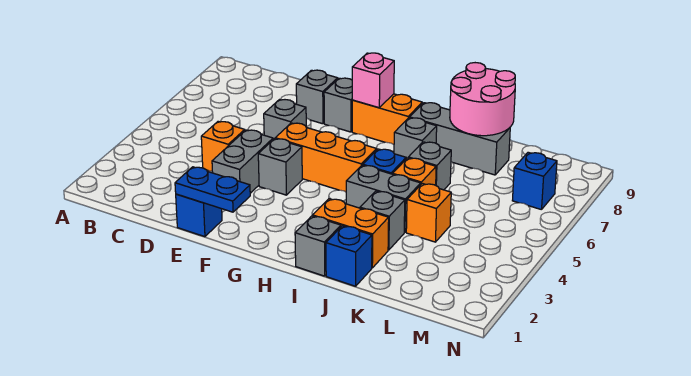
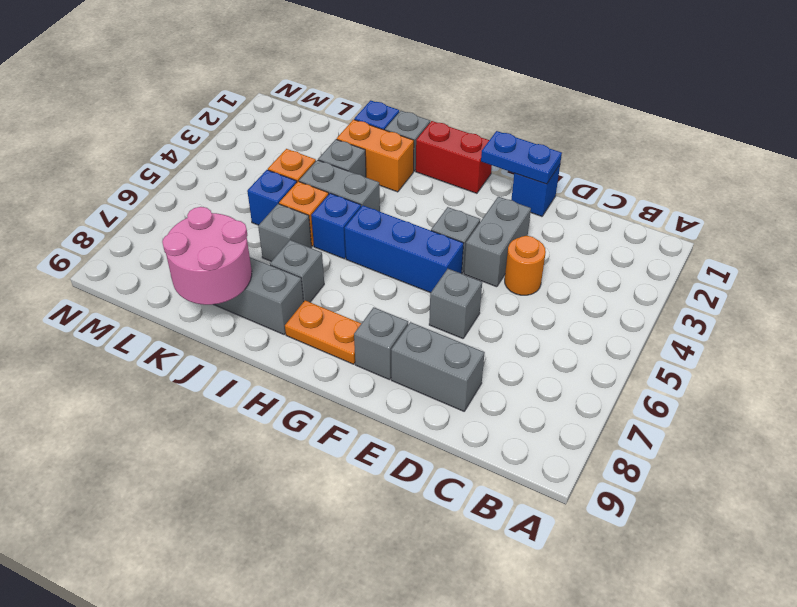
orange 1x1 brick [201,121,245,171] -> orange 1x1 round brick [505,236,546,295]
grey 1x1 brick [296,70,338,124] -> grey 1x2 brick [391,322,485,411]
orange 1x3 brick [275,123,377,192] -> blue 1x3 brick [345,206,464,293]
none -> red 1x2 brick [416,121,492,193]
orange 1x2 brick [352,94,422,144] -> orange 1x2 plate [285,300,361,364]
pink 1x1 brick [352,53,394,108] -> none
blue 1x1 brick [512,152,557,210] -> blue 1x1 brick moved to [247,170,297,225]

